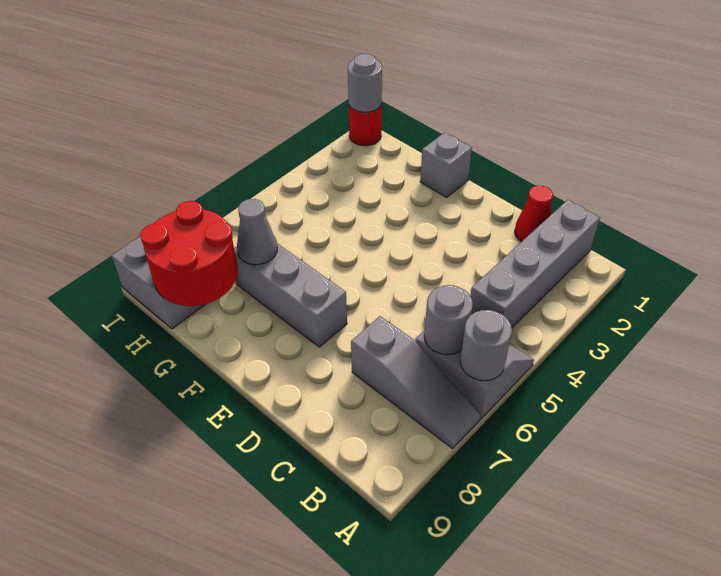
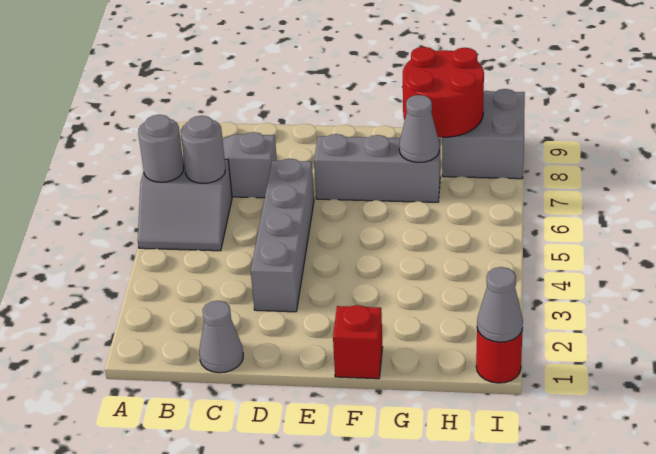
grey 1x4 brick [470,200,600,327] -> grey 1x4 brick moved to [251,159,314,312]
red 1x1 cone [515,186,553,242] -> grey 1x1 cone [199,301,243,373]
grey 1x1 brick [420,132,472,197] -> red 1x1 brick [333,305,383,379]
grey 1x1 round brick [348,54,382,112] -> grey 1x1 cone [477,267,523,342]

